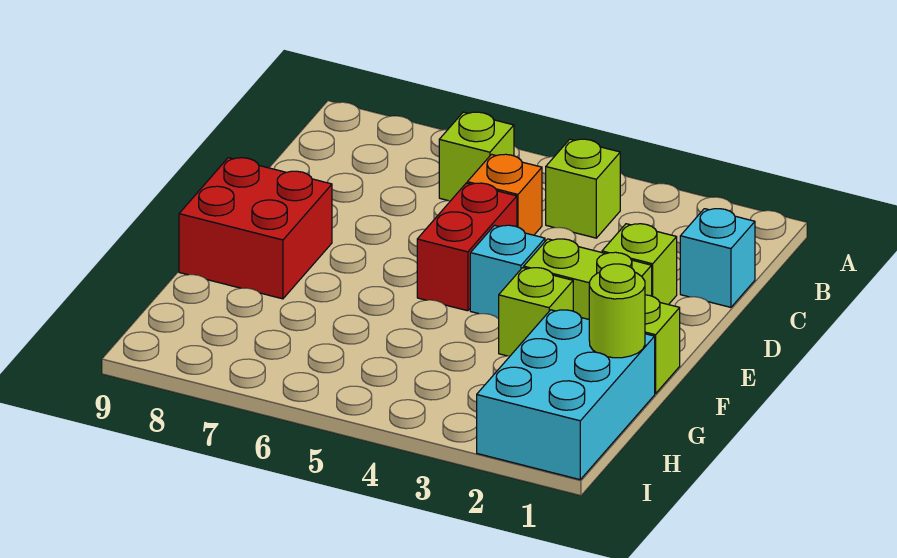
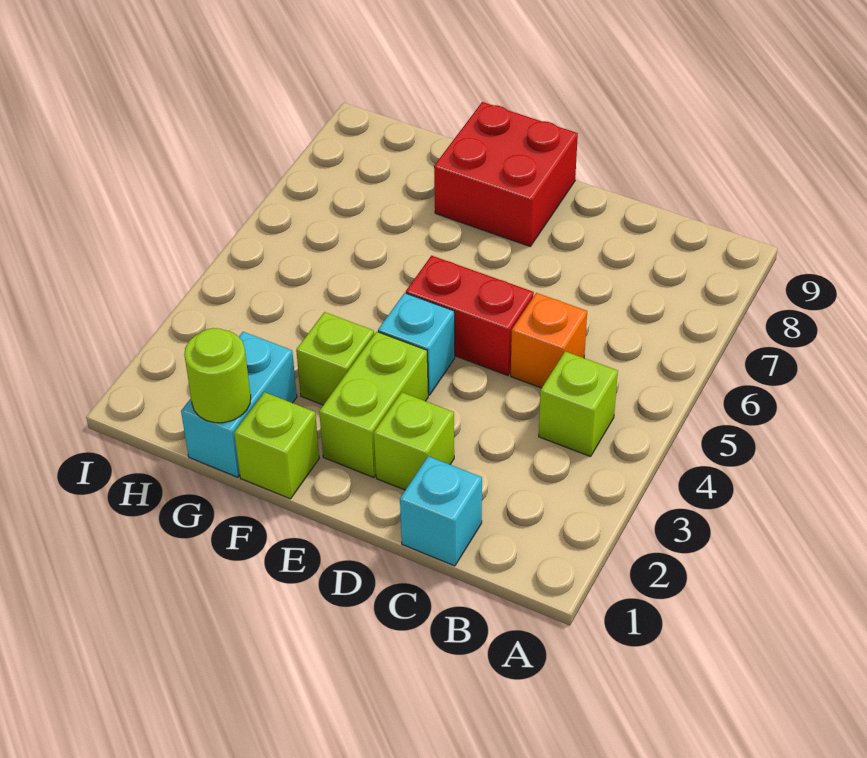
lime 1x1 brick [439,112,514,201] -> none
cyan 2x3 brick [477,310,655,480] -> cyan 1x2 brick [181,332,297,477]

